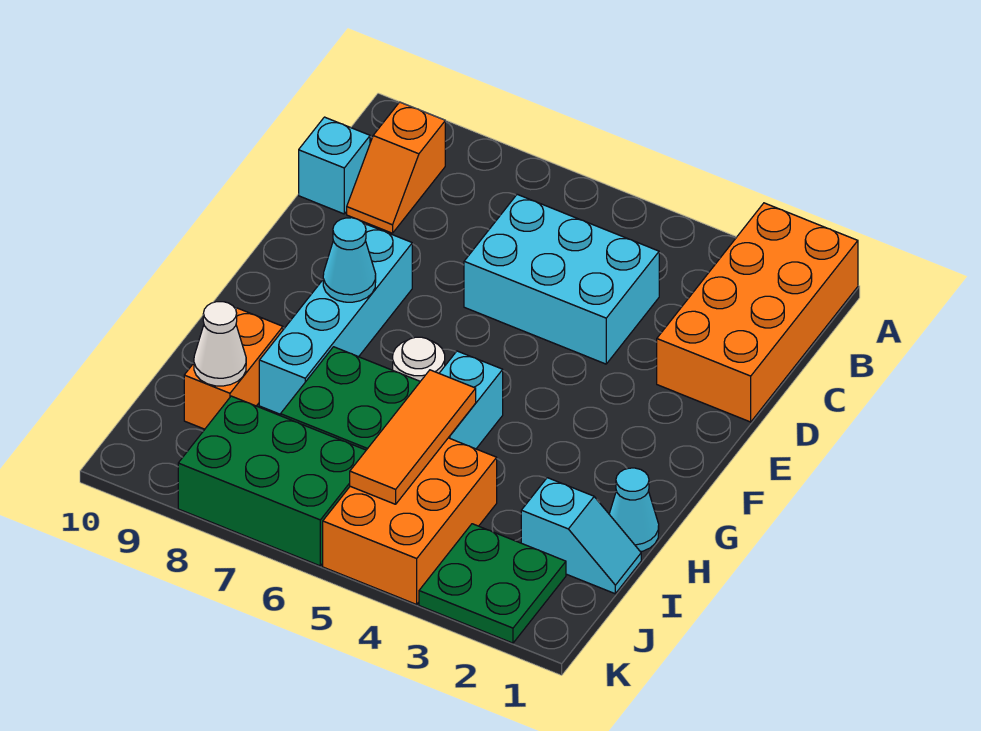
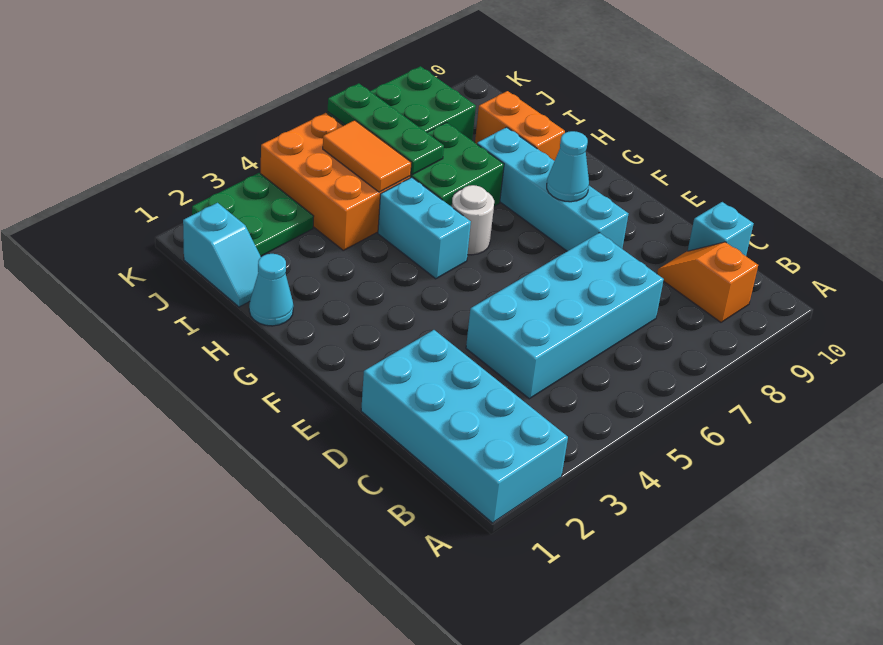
orange 2x4 brick [657,203,858,422] -> cyan 2x4 brick [361,330,568,523]
cyan 2x3 brick [464,194,659,364] -> cyan 2x4 brick [466,233,664,399]
orange 1x3 tile [350,370,476,504] -> orange 1x2 tile [323,120,411,192]
cyan 1x2 slope [521,478,641,594] -> cyan 1x2 slope turned to [183,203,261,307]
none -> green 1x3 plate [328,83,444,175]
white 1x1 cone [194,302,246,386] -> none

